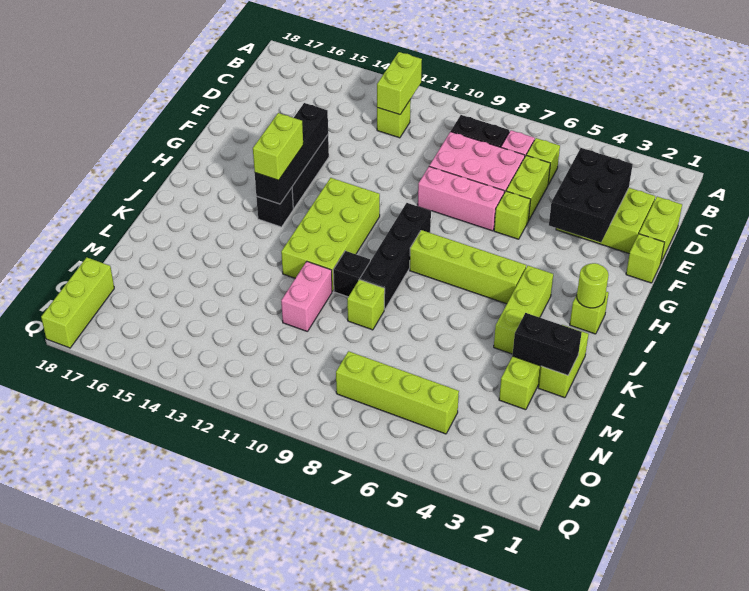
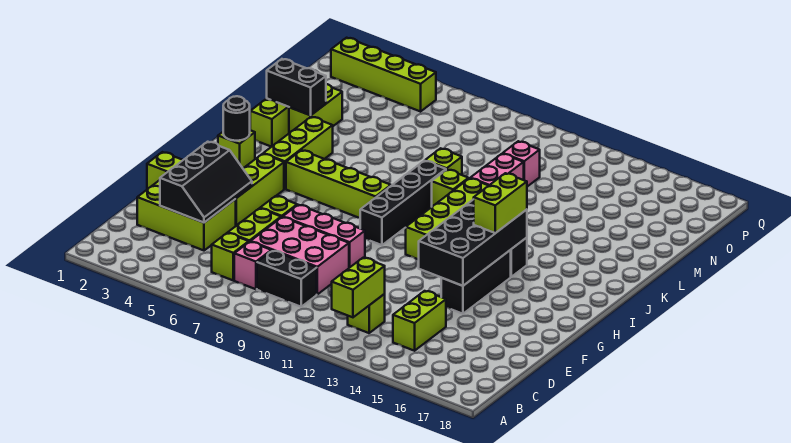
lime 1x2 brick [639,197,682,262] -> lime 1x2 brick moved to [393,291,446,351]
black 2x3 brick [549,148,633,242] -> black 2x3 slope [160,142,252,223]
black 1x4 brick [255,103,328,204] -> black 2x4 brick [419,199,527,286]
lime 1x1 round brick [577,263,609,308] -> black 1x1 round brick [223,96,250,141]
black 1x1 brick [333,251,370,297] -> lime 1x1 brick [432,170,469,207]
none -> pink 1x1 brick [503,141,540,187]
lime 1x4 brick [336,351,459,434] -> lime 1x4 brick moved to [331,38,436,112]
lime 1x3 brick [41,257,114,348] -> lime 1x3 brick moved to [236,154,284,226]

